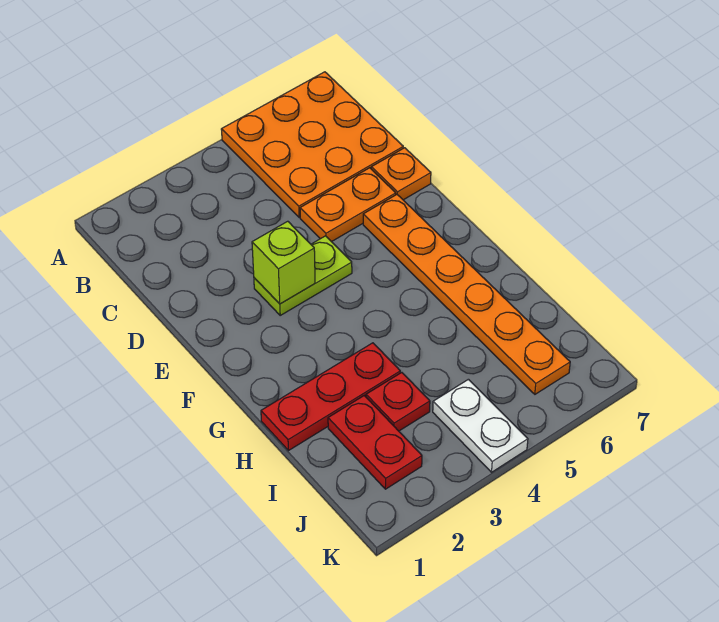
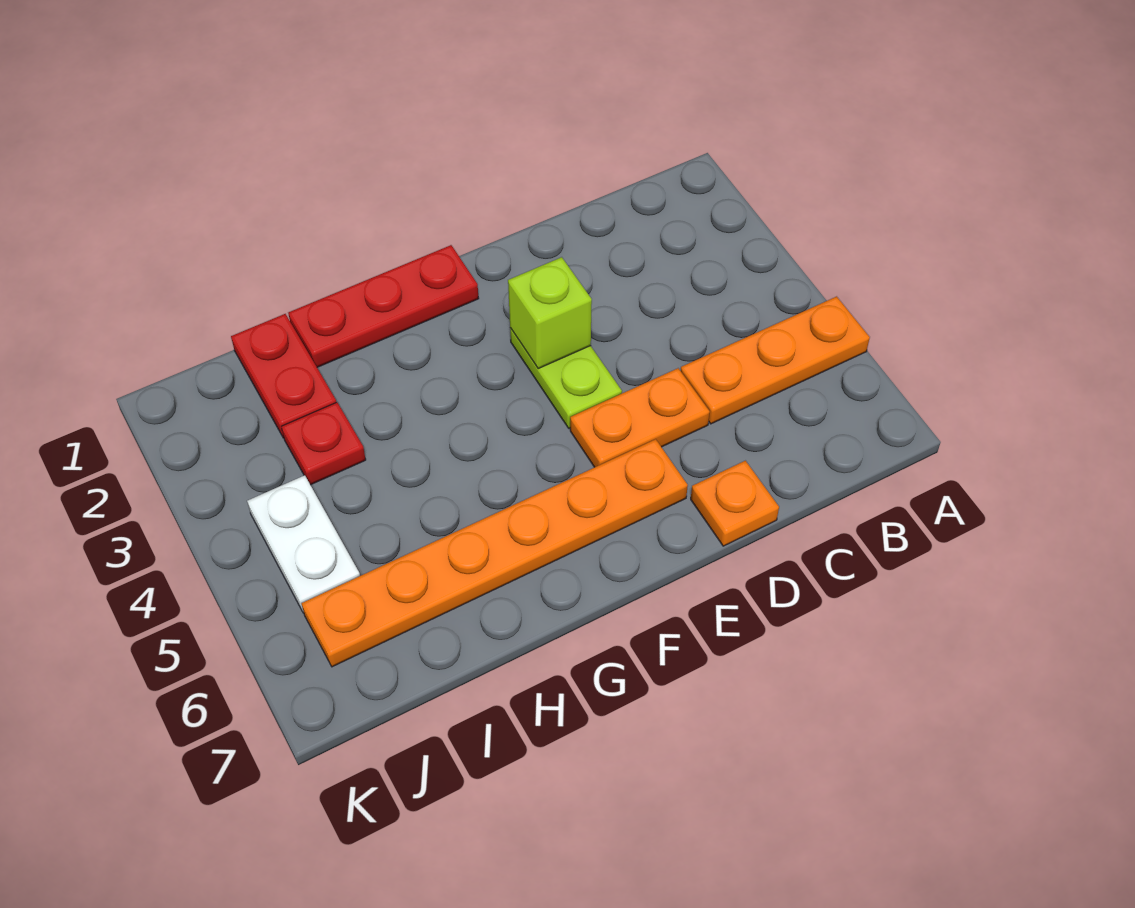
orange 3x3 plate [221,72,403,218] -> orange 1x3 plate [681,296,870,424]
orange 1x2 plate [300,168,396,242] -> orange 1x2 plate turned to [570,368,710,467]
red 1x3 plate [261,343,400,451] -> red 1x3 plate turned to [288,245,479,367]
red 1x2 plate [328,396,422,489] -> red 1x2 plate turned to [231,314,336,438]
white 1x2 plate [433,379,528,472] -> white 1x2 plate turned to [247,475,360,613]

